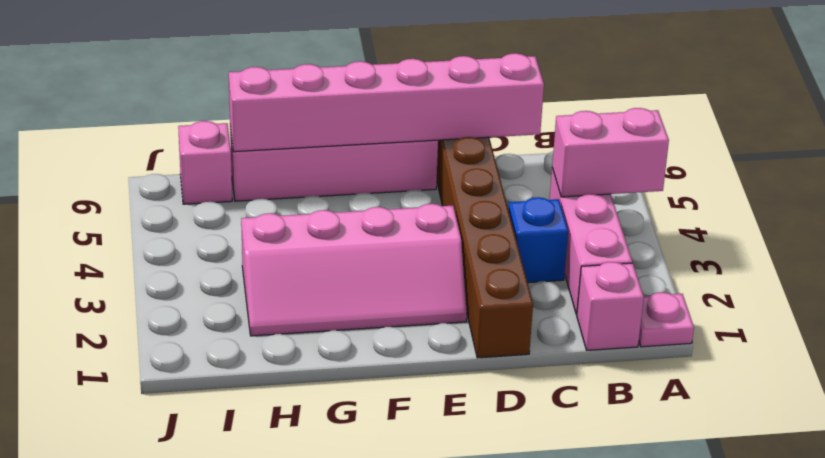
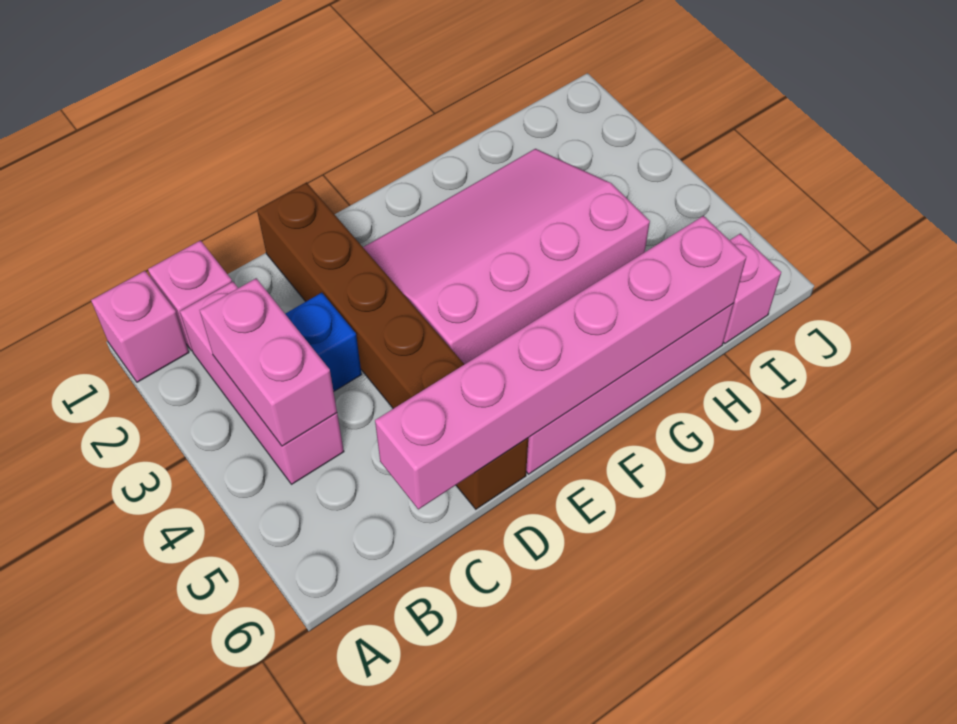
pink 1x1 plate [639,292,694,347] -> pink 1x1 brick [91,271,189,382]
pink 1x2 brick [552,108,669,197] -> pink 1x2 brick turned to [200,278,337,446]
pink 2x4 slope [241,204,467,336] -> pink 3x4 slope [363,149,650,364]

